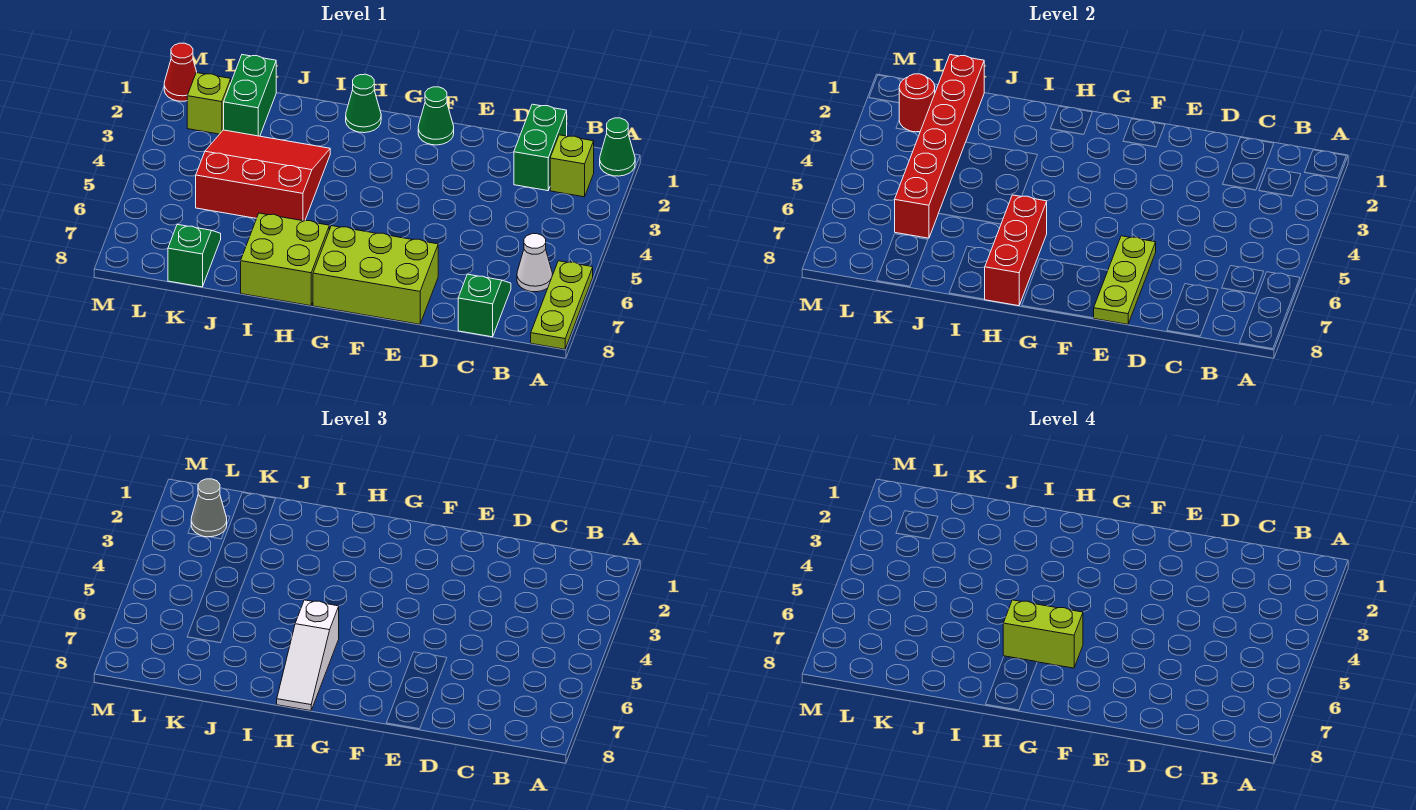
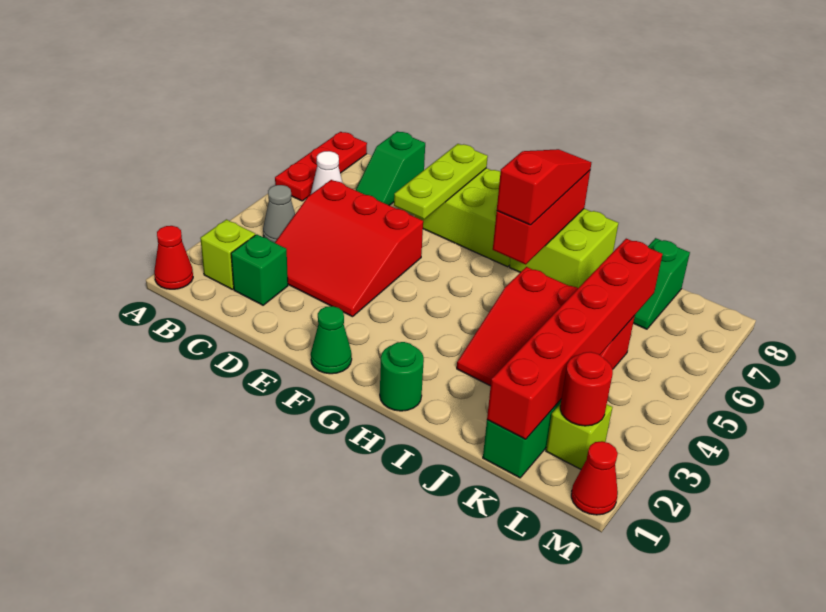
green 1x1 cone [600,118,635,176] -> red 1x1 cone [154,226,193,289]
lime 1x3 plate [531,261,593,349] -> red 1x3 plate [275,132,367,201]
green 1x2 brick [514,104,567,191] -> green 1x1 brick [231,234,288,305]
none -> red 3x3 slope [275,180,423,317]
lime 1x2 brick [1003,600,1083,668] -> none
green 1x1 cone [346,74,381,133] -> green 1x1 round brick [380,342,424,411]
white 1x3 slope [277,600,339,711] -> red 1x3 slope [497,149,591,225]
grey 1x1 cone [191,479,227,537] -> grey 1x1 cone moved to [263,185,295,243]

